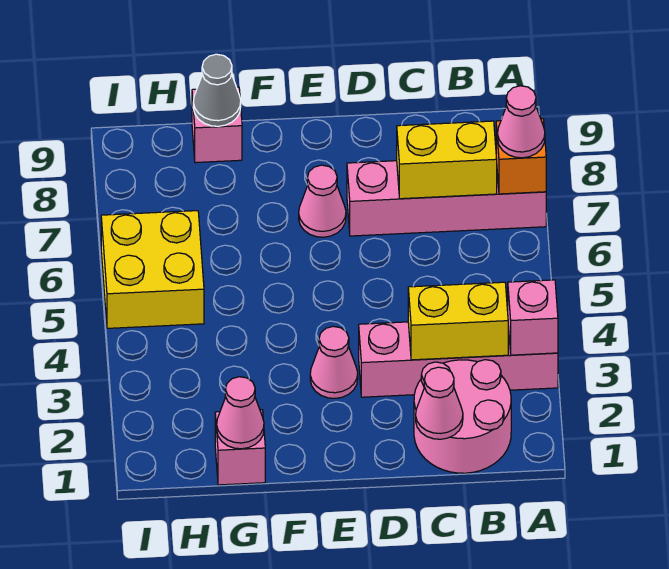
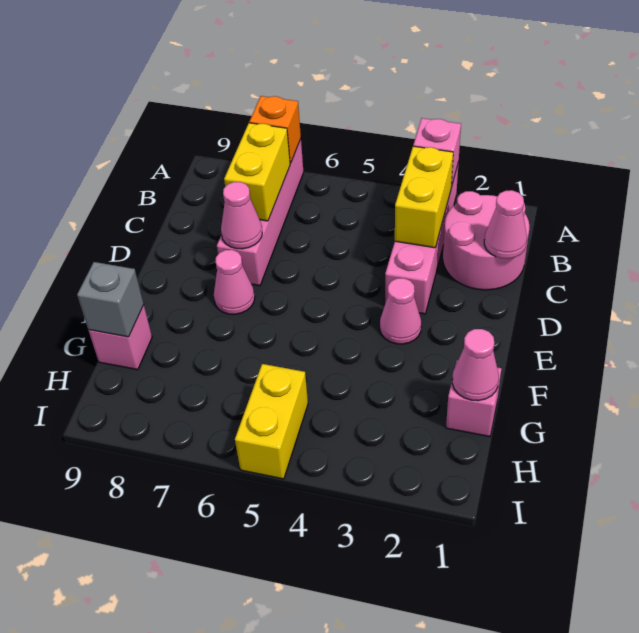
pink 1x1 cone [498,86,545,158] -> pink 1x1 cone moved to [221,182,262,249]
grey 1x1 cone [193,54,241,126] -> grey 1x1 brick [77,262,144,337]
yellow 2x2 brick [101,211,204,328] -> yellow 1x2 brick [235,364,308,479]

